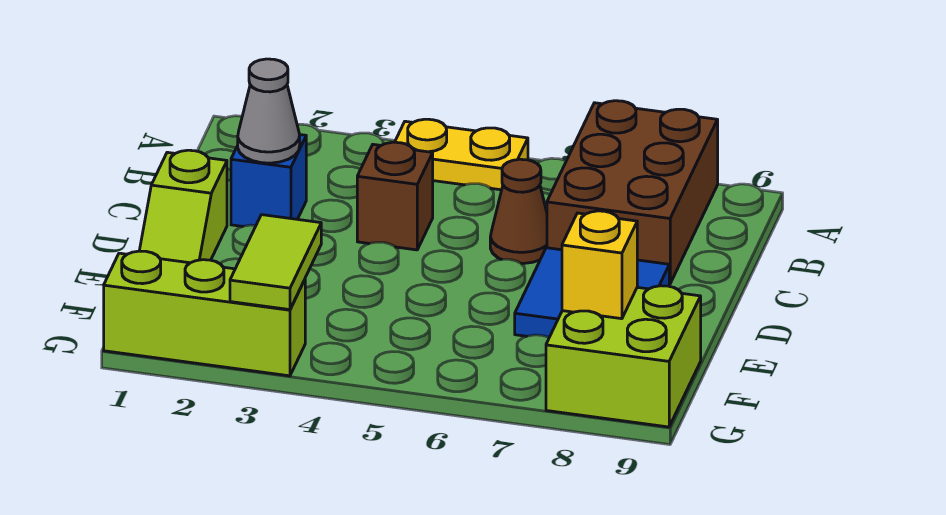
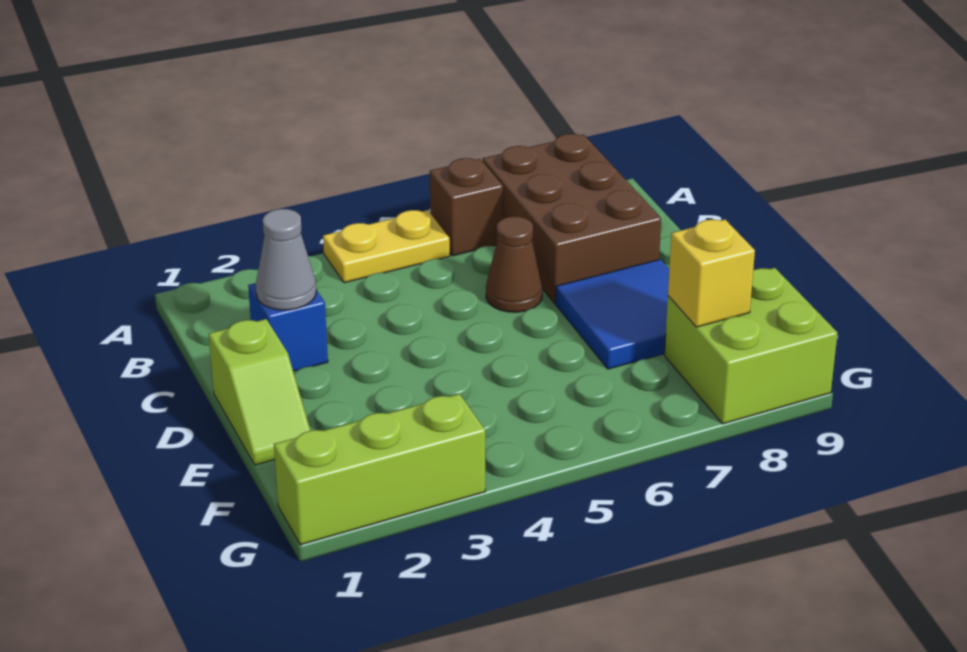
brown 1x1 brick [357,142,433,250] -> brown 1x1 brick moved to [430,158,503,256]
lime 1x2 tile [230,215,321,310] -> none

